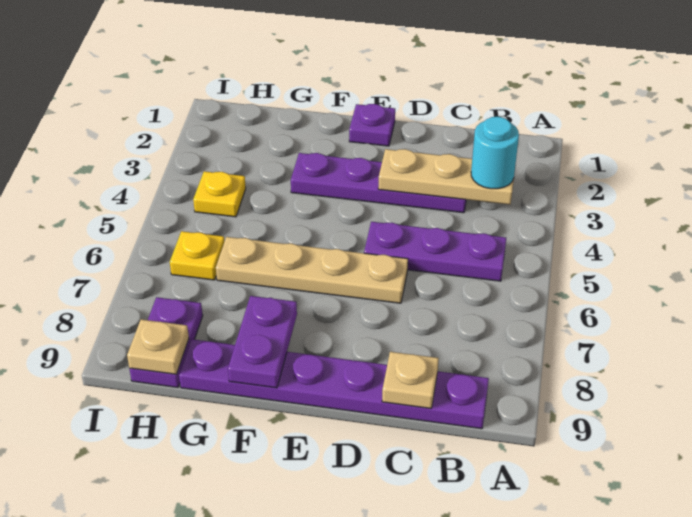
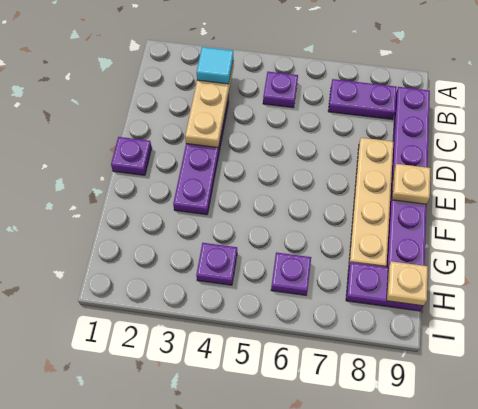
cyan 1x1 round brick [471,117,519,189] -> cyan 1x1 tile [197,47,233,84]
purple 1x3 plate [364,222,506,281] -> purple 1x1 plate [263,72,298,108]
tan 1x1 plate [382,352,439,408] -> tan 1x1 plate moved to [392,164,431,204]
tan 1x4 plate [216,237,408,303] -> tan 1x4 plate moved to [349,138,393,267]
purple 1x2 plate [228,296,297,388] -> purple 1x2 plate moved to [328,79,397,119]
yellow 1x1 plate [193,171,246,217] -> purple 1x1 plate [196,243,237,285]
yellow 1x1 plate [170,231,225,280] -> purple 1x1 plate [271,252,311,295]

